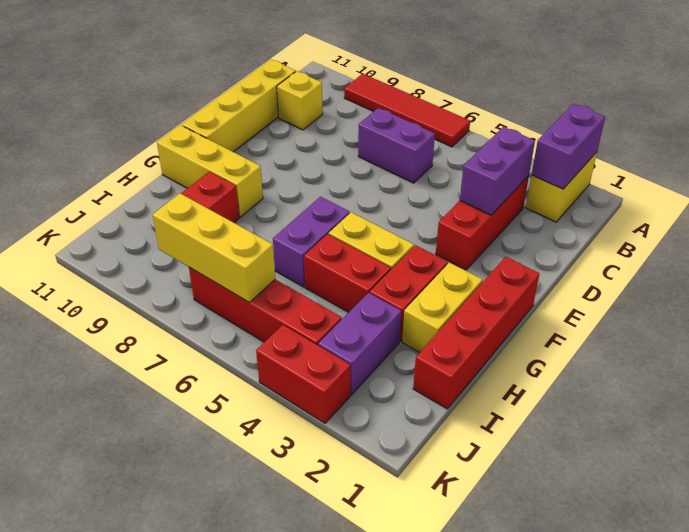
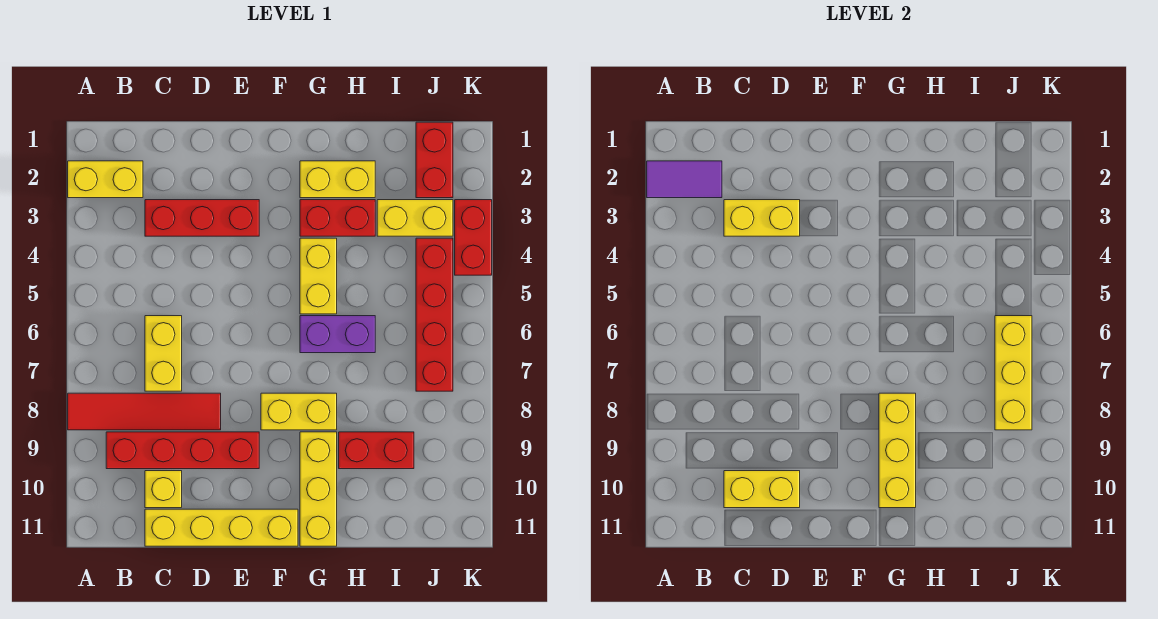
purple 1x2 brick [532,104,605,189] -> purple 1x2 tile [647,161,722,198]
red 1x4 tile [344,74,470,147] -> red 1x4 tile turned to [68,393,221,430]
purple 1x2 brick [460,127,535,215] -> yellow 1x2 brick [724,200,800,236]
purple 1x2 brick [358,108,435,183] -> yellow 1x2 brick [145,316,182,391]
none -> yellow 1x2 brick [724,471,800,508]
red 1x4 brick [413,257,540,409] -> red 1x4 brick moved to [106,432,259,469]
none -> yellow 1x2 brick [261,393,337,430]
none -> yellow 1x3 brick [879,393,916,508]
red 1x2 brick [304,234,391,312] -> red 1x2 brick moved to [416,122,453,198]
purple 1x2 brick [318,293,401,395] -> yellow 1x2 brick [377,200,453,236]

